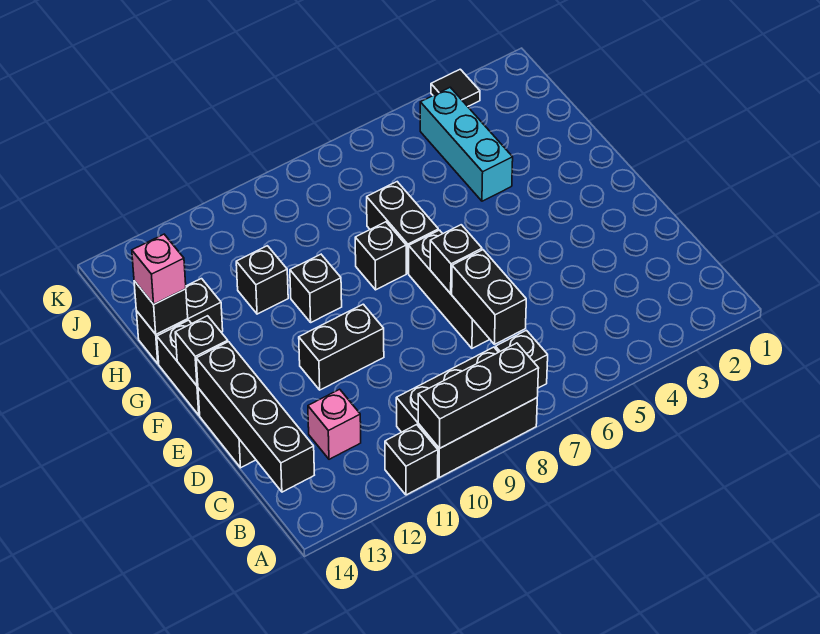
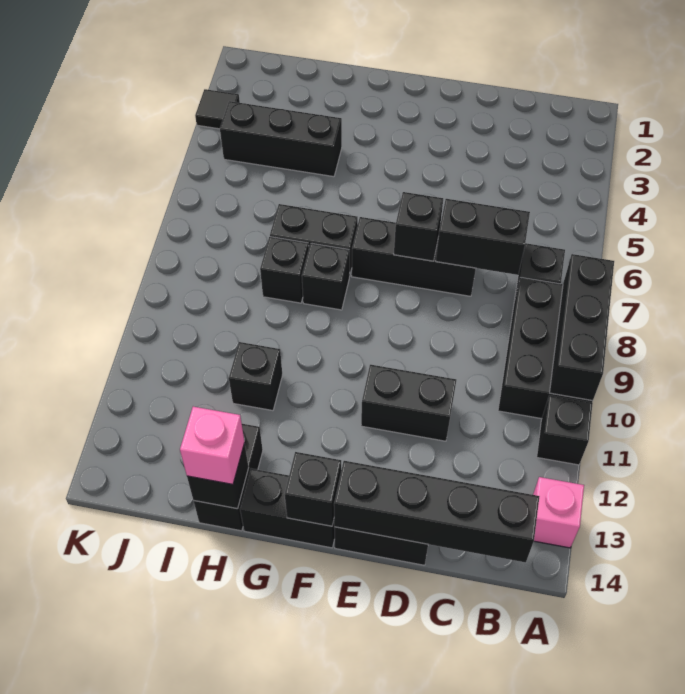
pink 1x1 brick [308,389,361,459] -> pink 1x1 brick moved to [533,477,584,548]
black 1x2 brick [299,304,384,390] -> black 1x2 brick turned to [361,365,456,441]
black 1x1 brick [290,254,342,322] -> black 1x1 brick moved to [260,237,309,303]
cyan 1x3 brick [420,87,513,201] -> black 1x3 brick [220,101,342,177]

